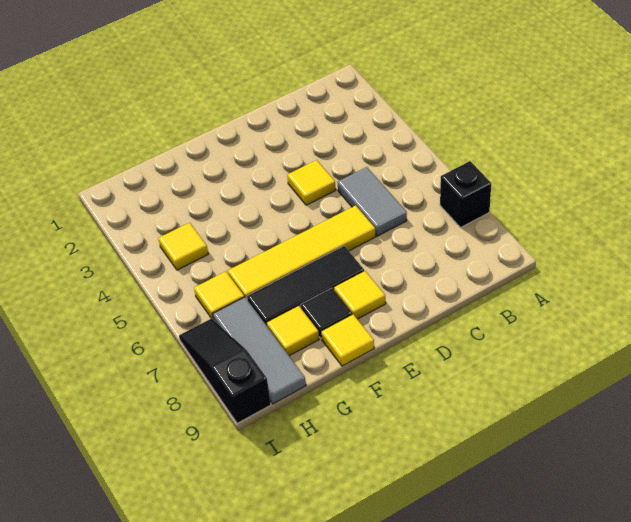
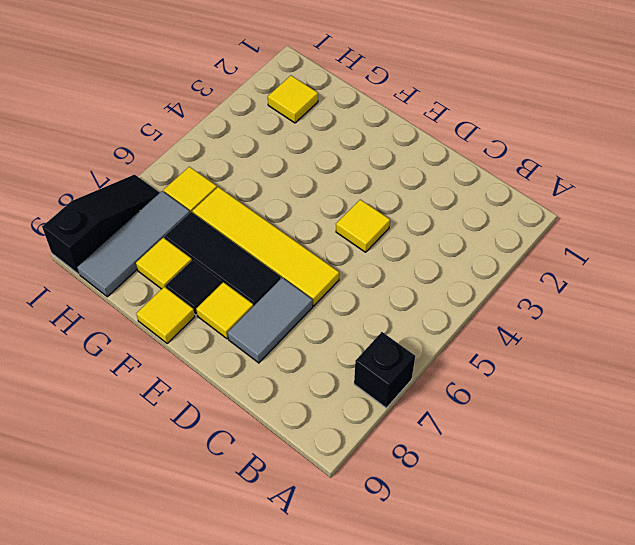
grey 1x2 tile [338,167,407,236] -> grey 1x2 tile moved to [228,278,313,363]
yellow 1x1 tile [158,223,208,270] -> yellow 1x1 tile moved to [268,76,318,123]

